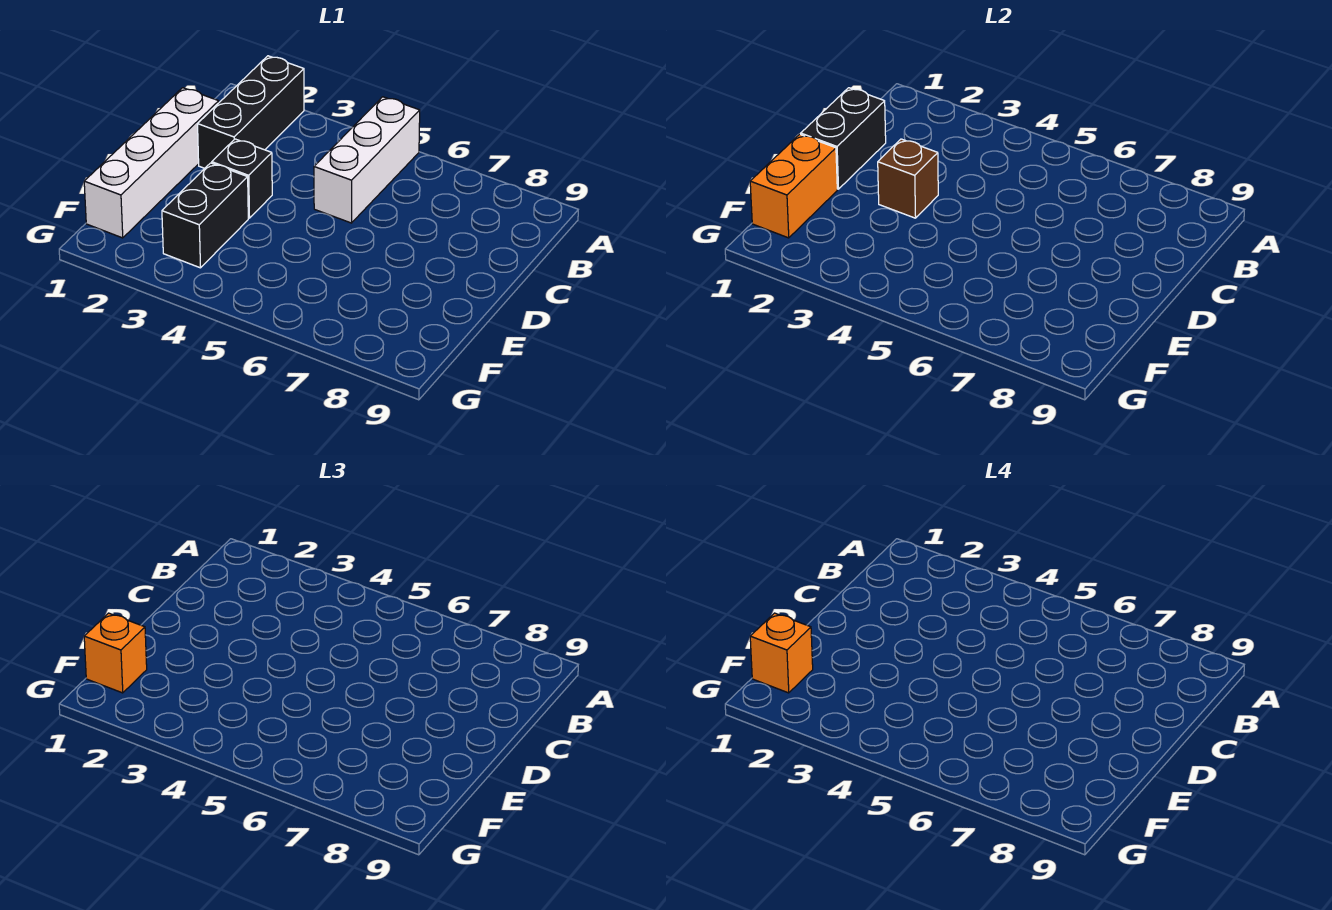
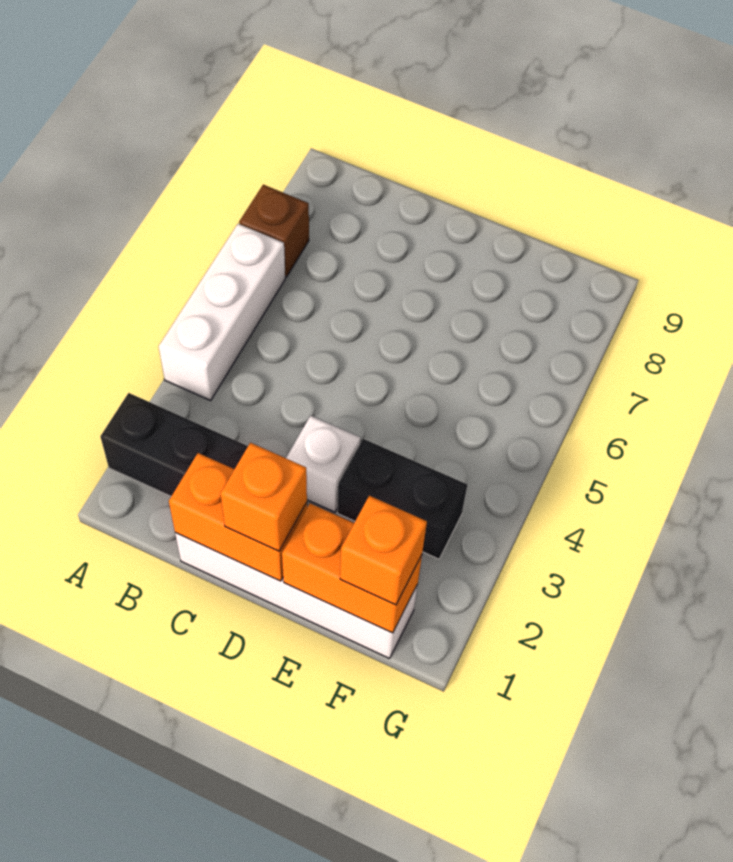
white 1x3 brick [314,97,420,223] -> white 1x3 brick turned to [159,224,285,400]
black 1x2 brick [801,88,886,189] -> orange 1x2 brick [169,453,307,581]
black 1x1 brick [212,139,272,218] -> white 1x1 brick [286,416,360,512]
brown 1x1 brick [878,139,938,218] -> brown 1x1 brick moved to [239,185,309,277]
orange 1x1 brick [750,613,813,693] -> orange 1x1 brick moved to [220,443,307,551]

